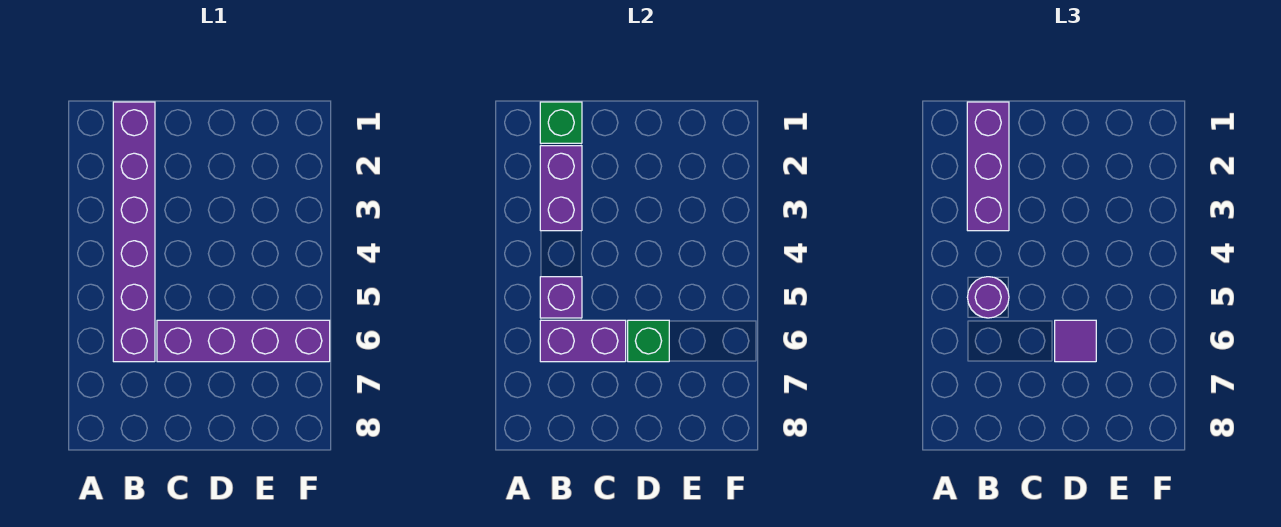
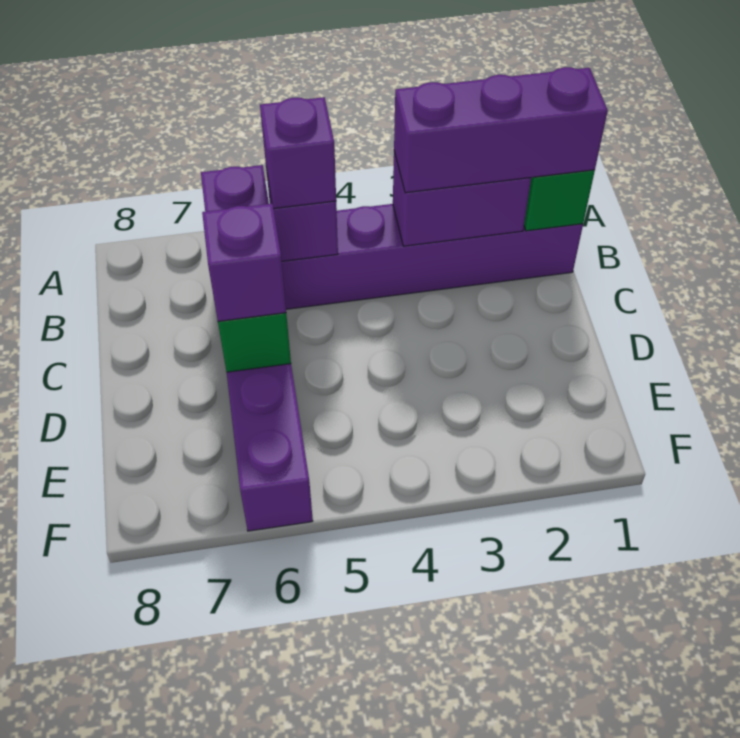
purple 1x1 round brick [967,277,1009,318] -> purple 1x1 brick [260,97,336,209]
purple 1x1 tile [1055,320,1096,362] -> purple 1x1 brick [202,204,286,321]

